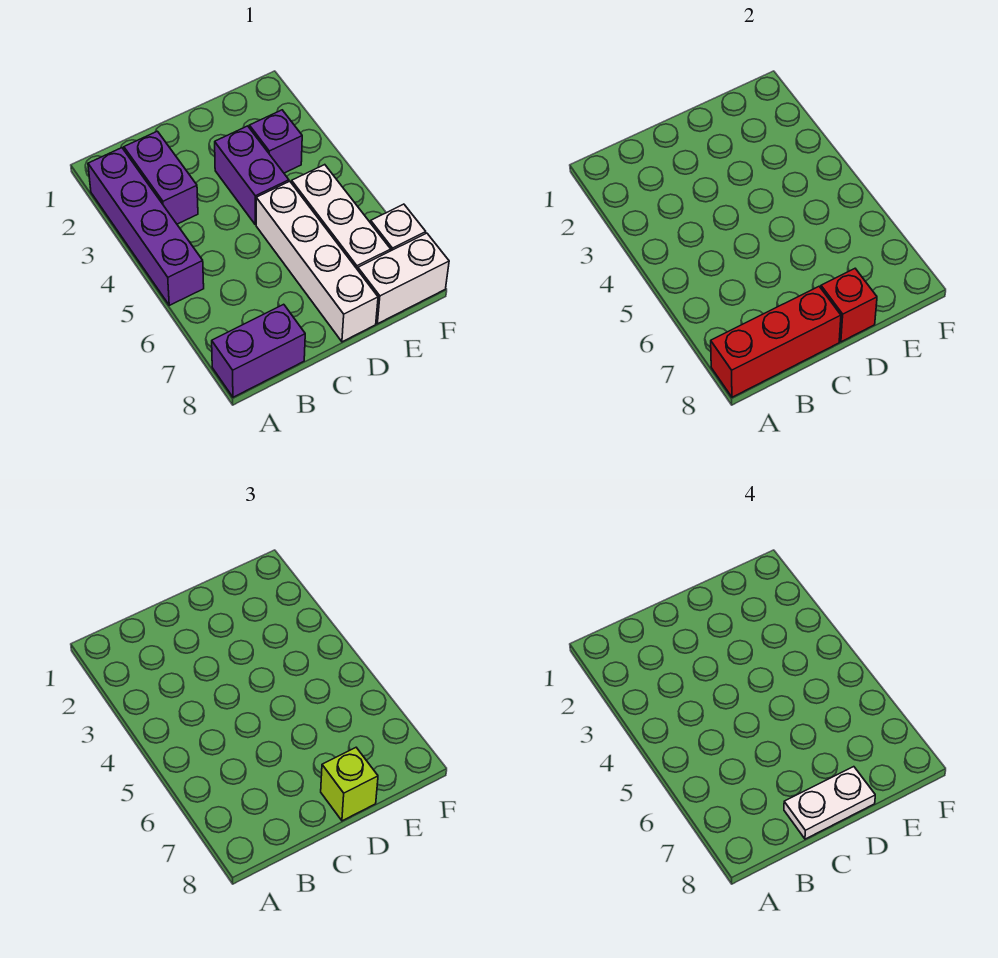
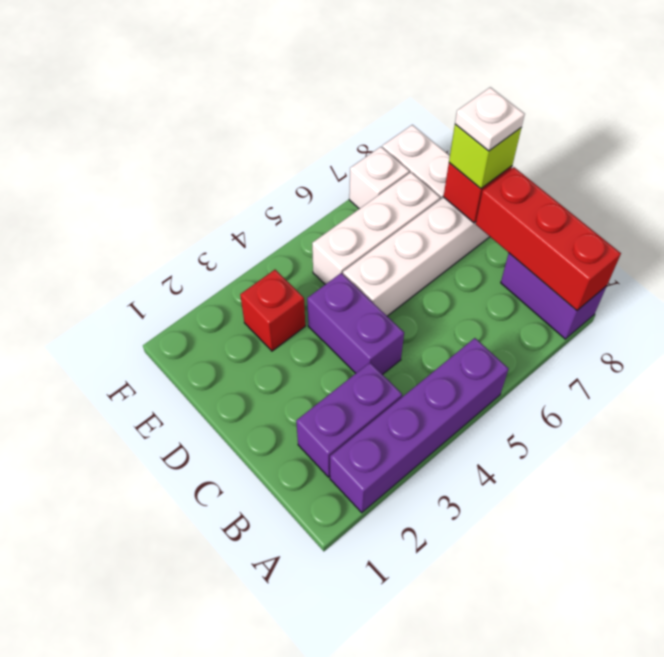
white 1x2 plate [784,767,875,839] -> white 1x1 plate [455,87,525,151]
purple 1x2 brick [215,126,289,224] -> purple 1x2 brick turned to [307,273,404,375]
purple 1x1 brick [249,110,302,173] -> red 1x1 brick [240,270,305,351]

